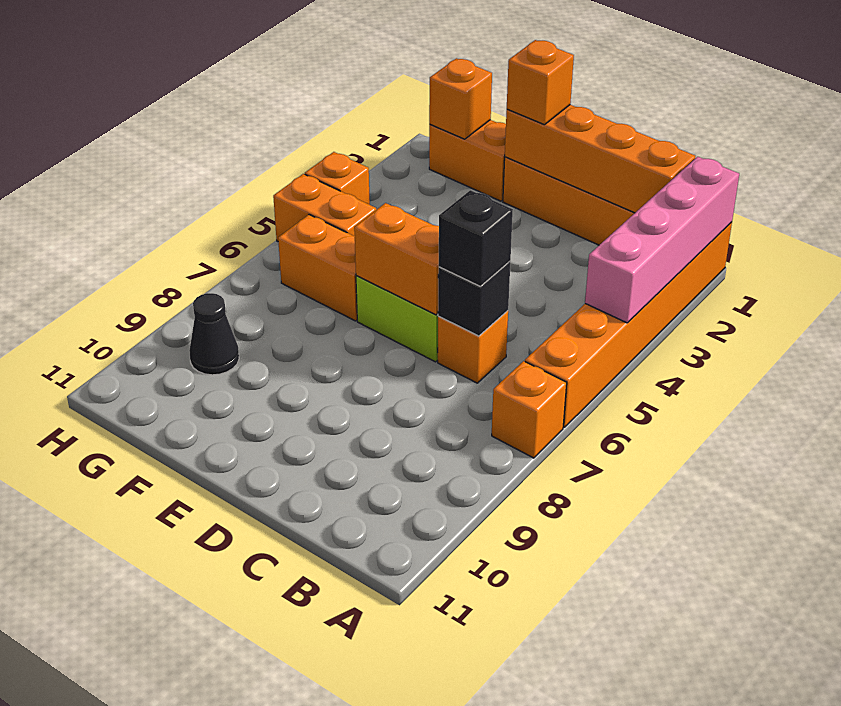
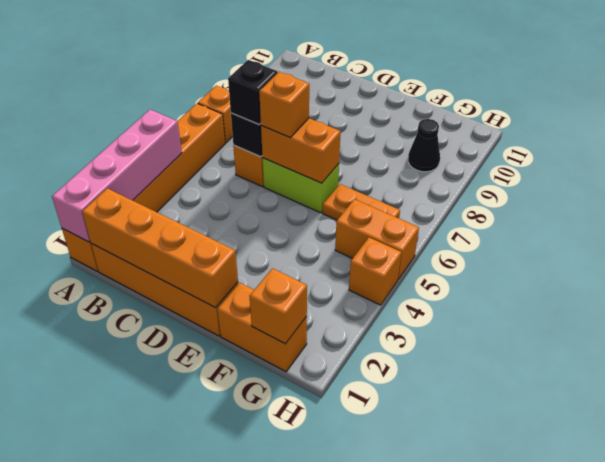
orange 1x1 brick [507,40,574,125] -> orange 1x1 brick moved to [259,72,309,138]
orange 1x2 brick [278,215,357,321] -> orange 1x2 plate [323,184,400,220]

